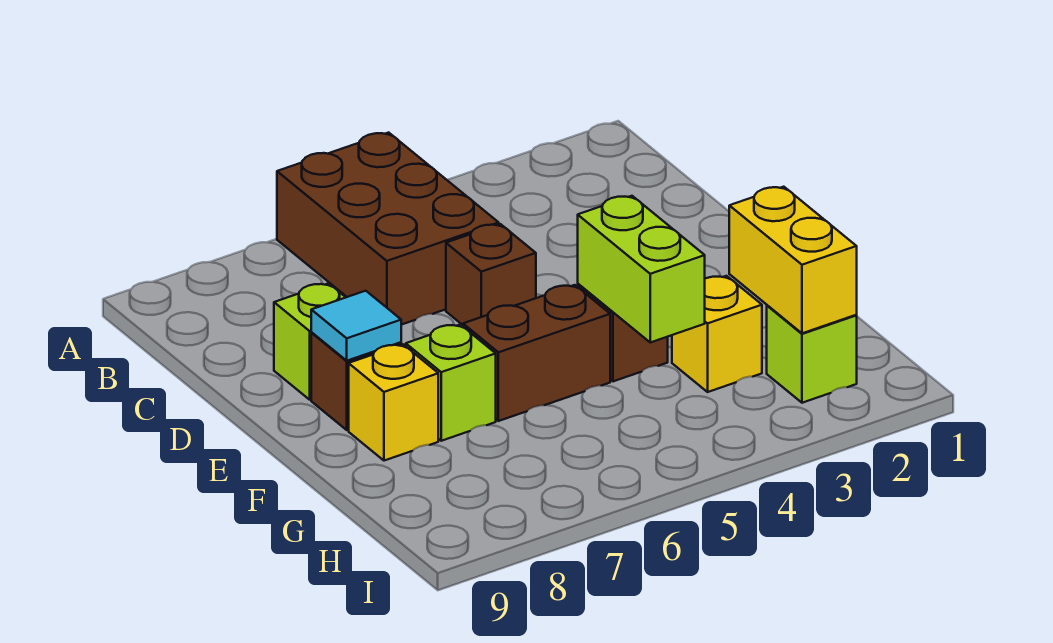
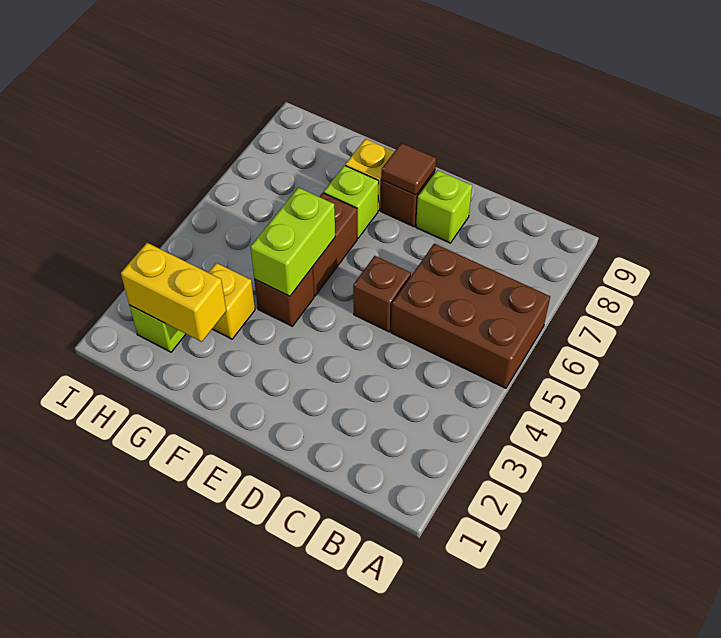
cyan 1x1 tile [311,291,401,361] -> brown 1x1 tile [381,143,436,195]
lime 1x2 brick [578,196,705,342] -> lime 1x2 brick turned to [250,187,335,296]

